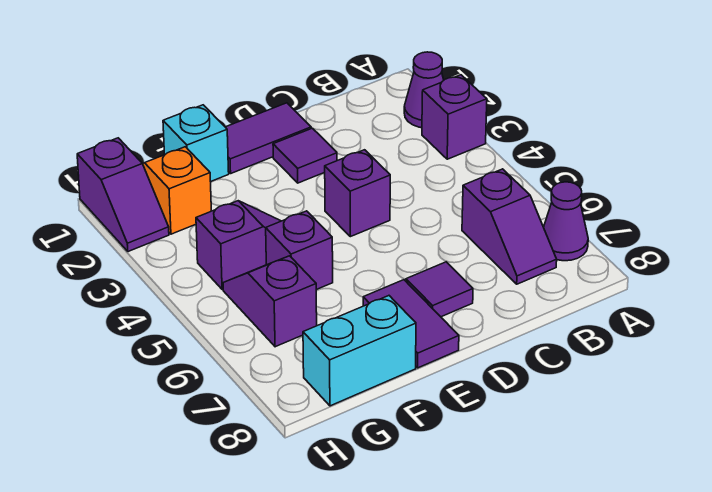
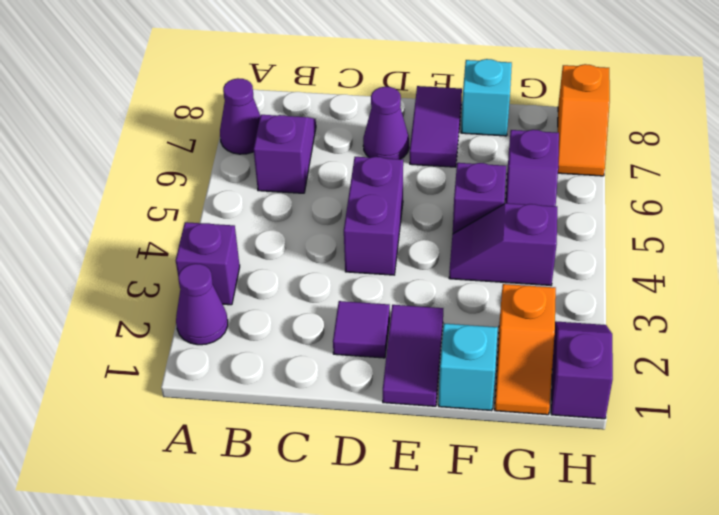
purple 1x2 tile [226,103,311,173] -> purple 1x2 tile turned to [383,305,443,406]
purple 1x1 brick [325,150,390,237] -> purple 1x2 brick [344,157,403,275]
purple 1x1 tile [406,262,473,317] -> purple 1x1 cone [363,87,409,159]
cyan 1x2 brick [303,296,416,406] -> cyan 1x1 brick [461,59,512,136]
none -> orange 1x2 slope [558,64,610,176]

